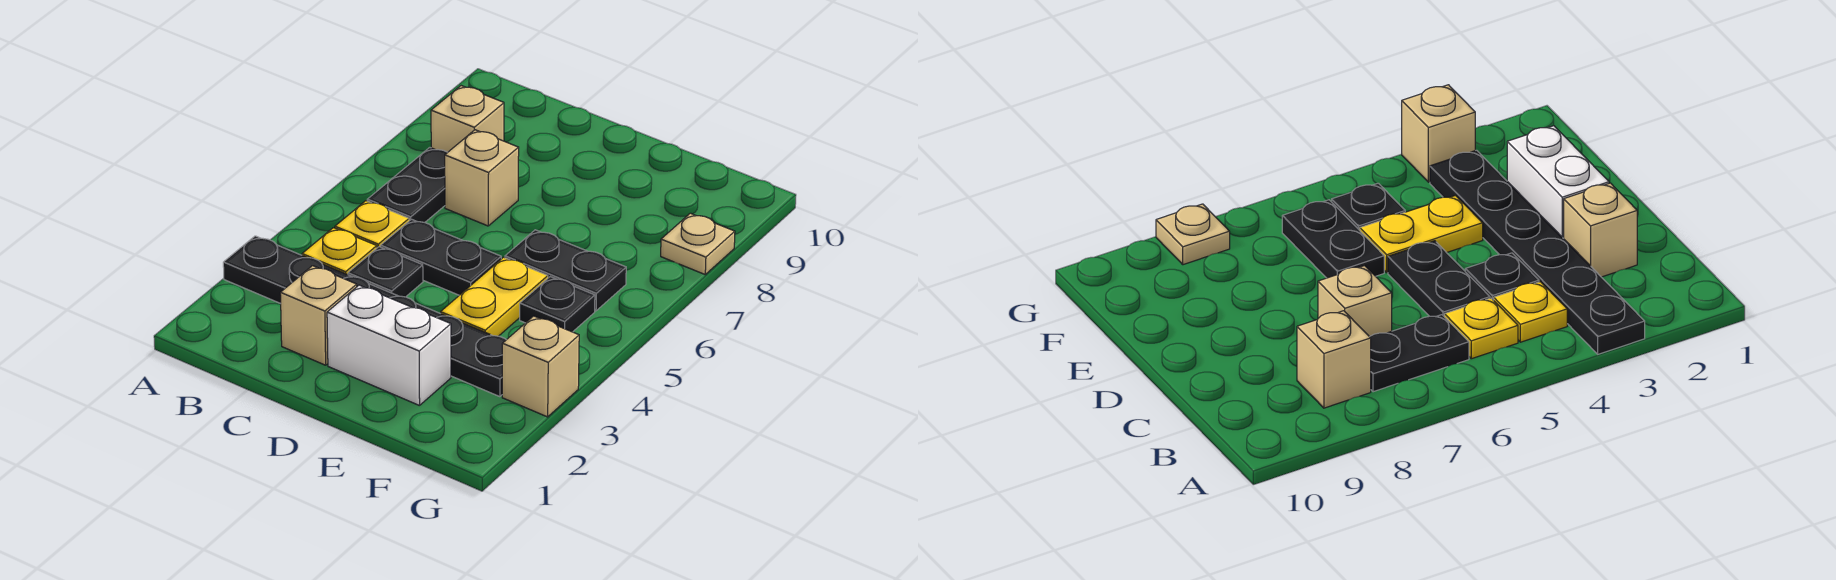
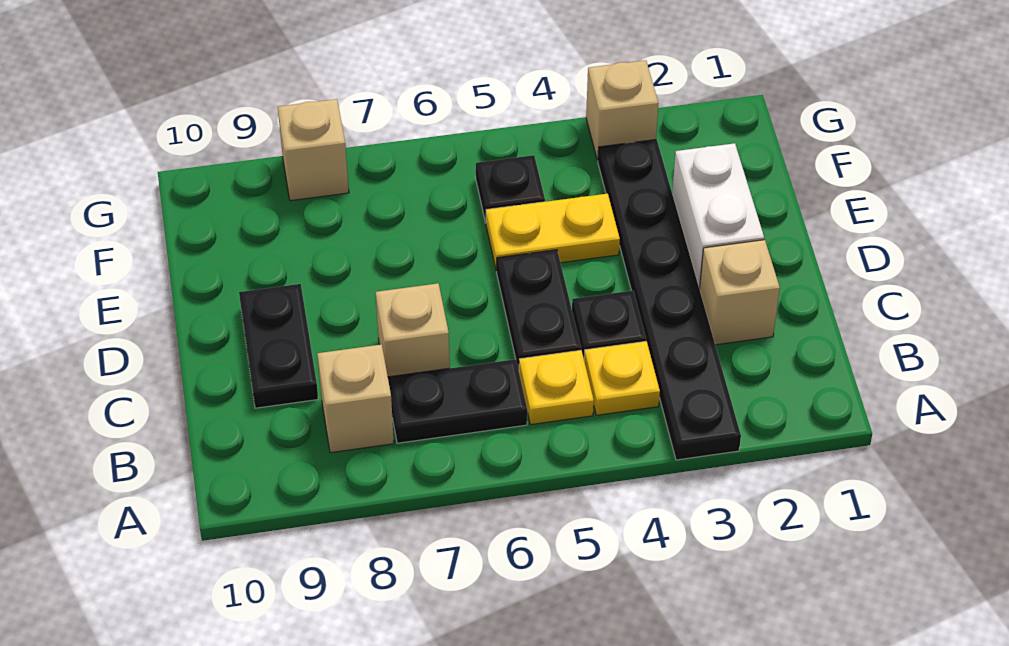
black 1x2 plate [505,230,626,311] -> black 1x2 plate moved to [239,284,318,408]
tan 1x1 plate [661,213,735,274] -> tan 1x1 brick [278,99,349,201]

